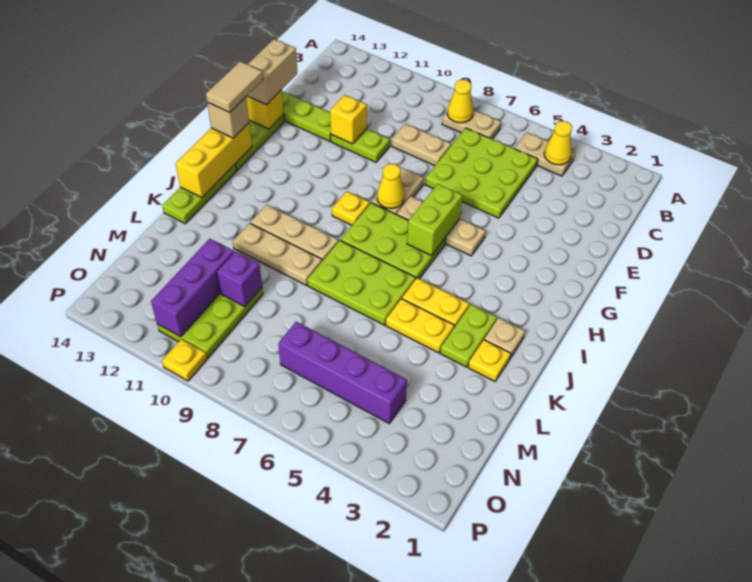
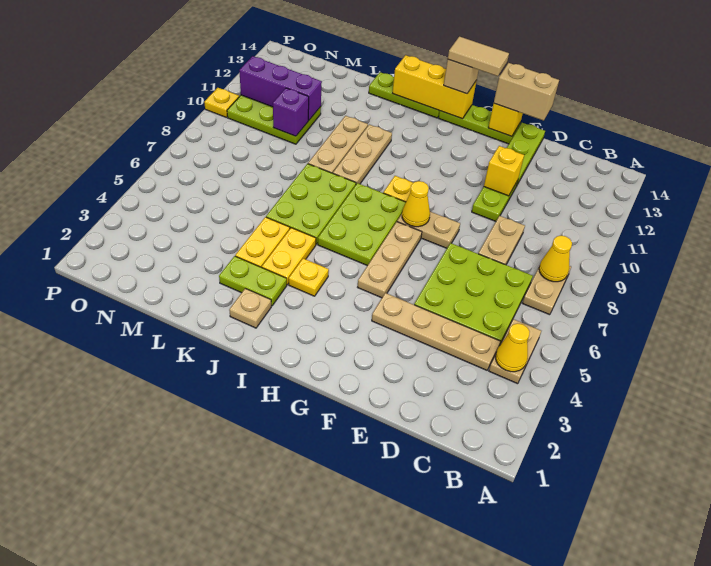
none -> tan 1x4 plate [372,293,500,370]
lime 1x2 brick [407,184,463,256] -> none
yellow 1x1 plate [468,340,511,381] -> yellow 1x1 plate moved to [289,258,329,296]
purple 1x4 brick [278,322,407,423] -> none

